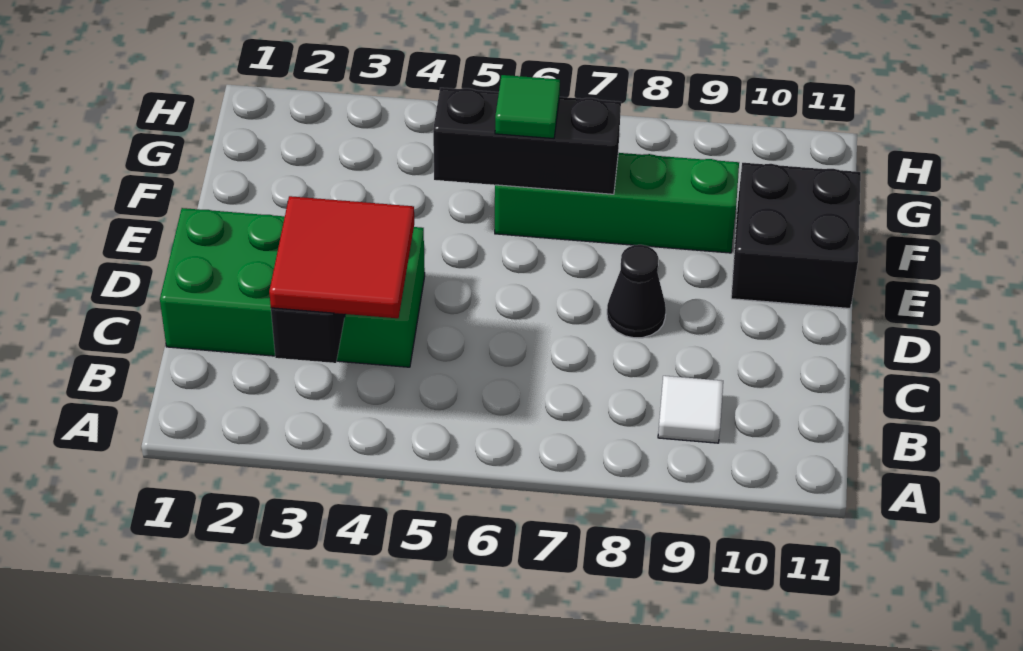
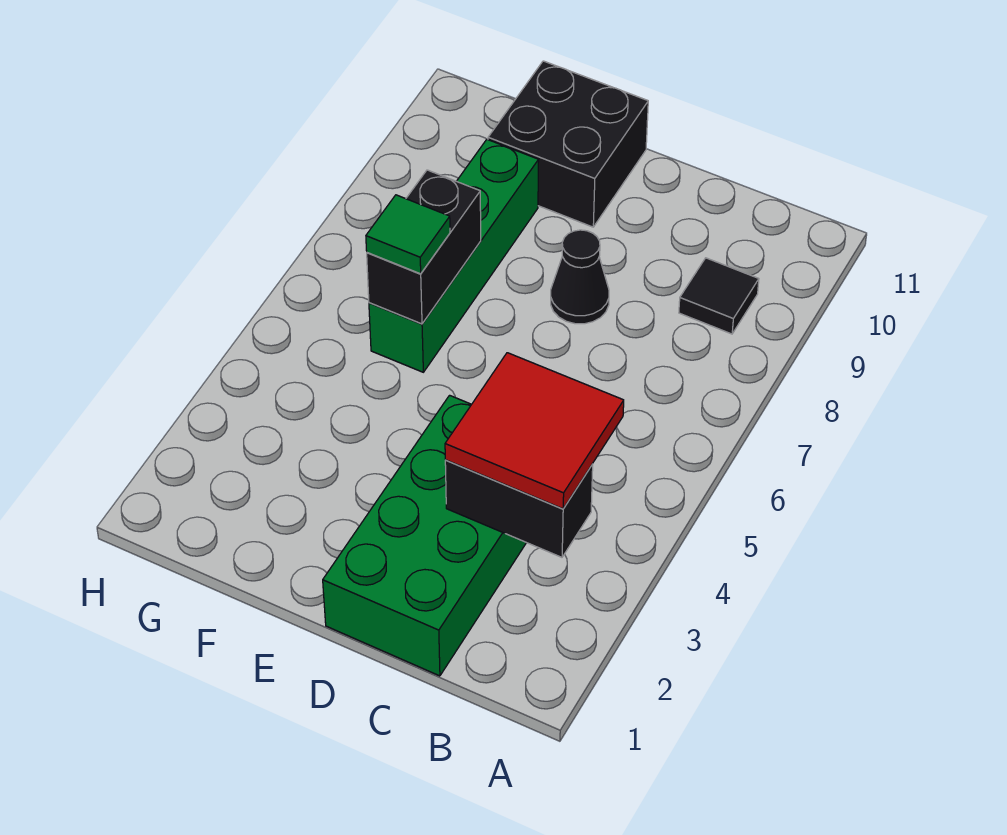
white 1x1 tile [658,376,723,443] -> black 1x1 tile [679,258,759,334]
black 1x3 brick [433,88,621,194] -> black 1x2 brick [367,170,481,324]

